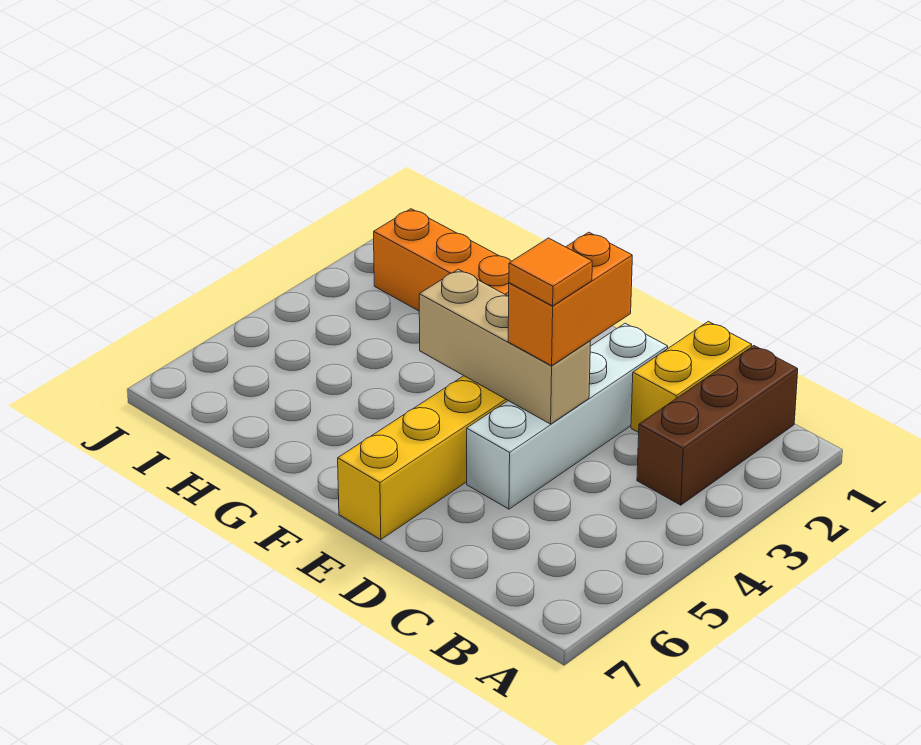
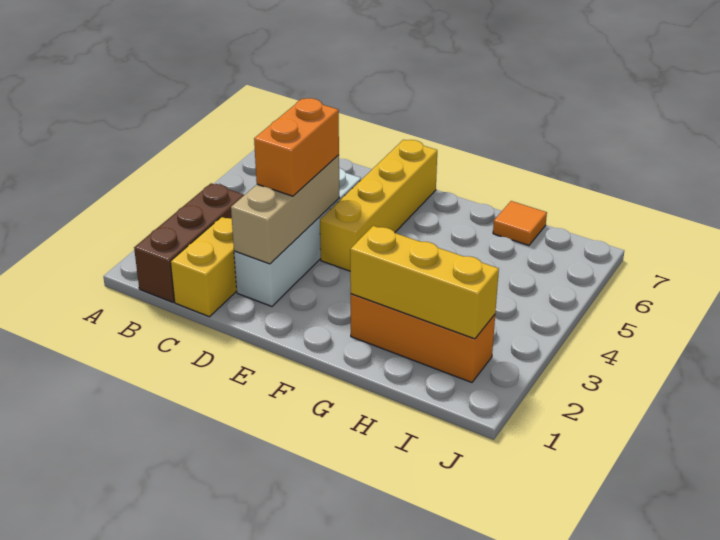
tan 1x3 brick [419,269,590,424] -> tan 1x3 brick turned to [231,155,339,264]
orange 1x1 tile [509,238,592,306] -> orange 1x1 tile moved to [493,201,547,245]
none -> yellow 1x3 brick [350,226,499,339]

